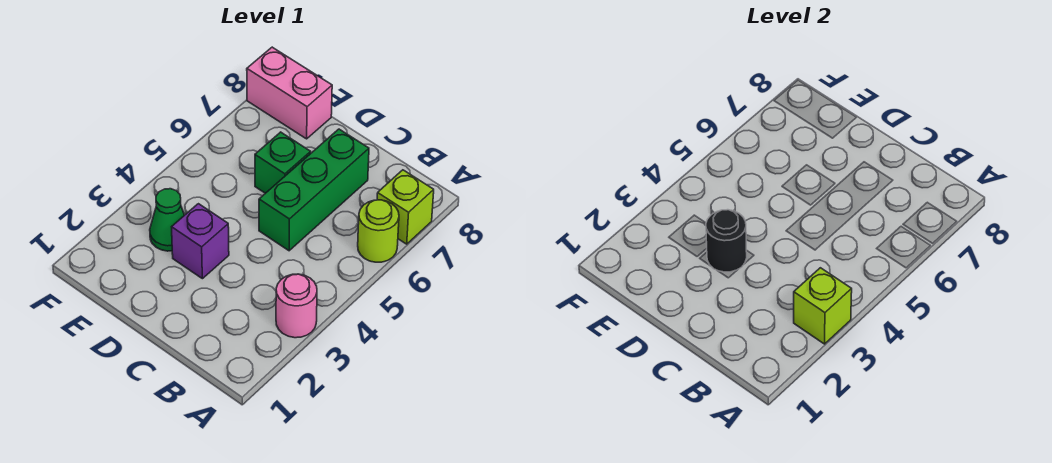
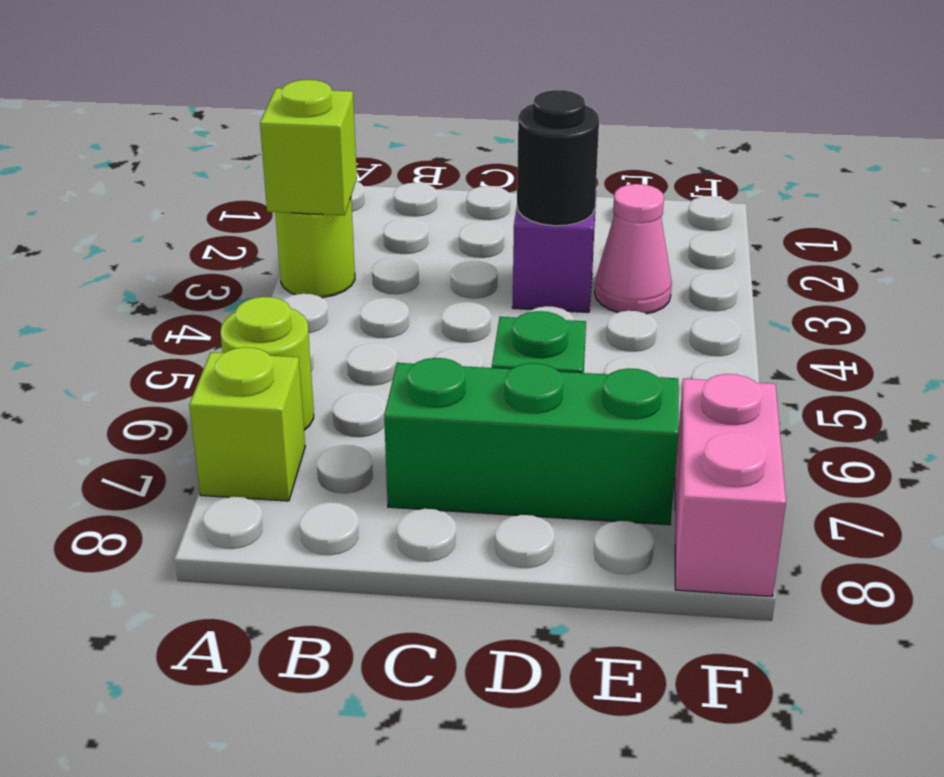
pink 1x1 round brick [276,274,317,338] -> lime 1x1 round brick [275,198,355,298]
green 1x3 brick [259,129,369,251] -> green 1x3 brick turned to [384,358,679,525]
green 1x1 cone [150,189,184,251] -> pink 1x1 cone [595,184,672,314]
pink 1x2 brick [247,47,332,139] -> pink 1x2 brick turned to [675,374,786,597]

